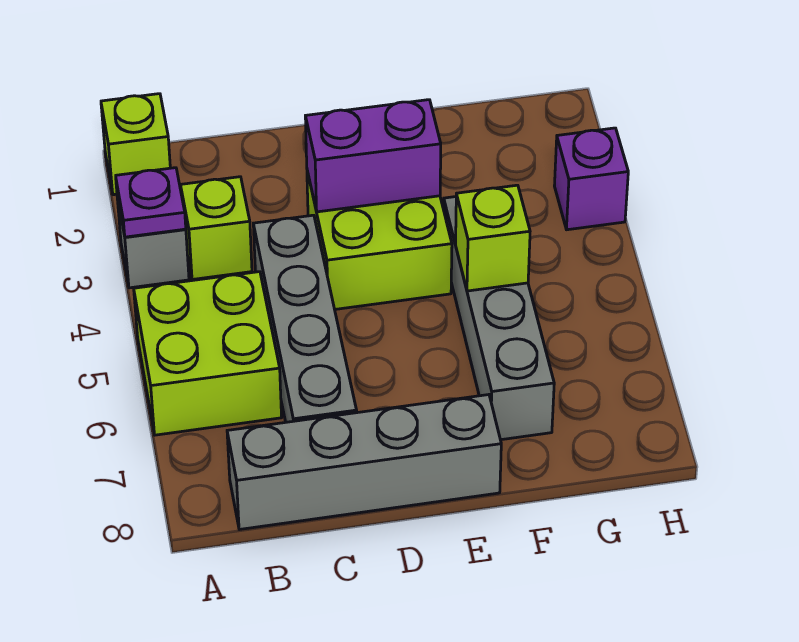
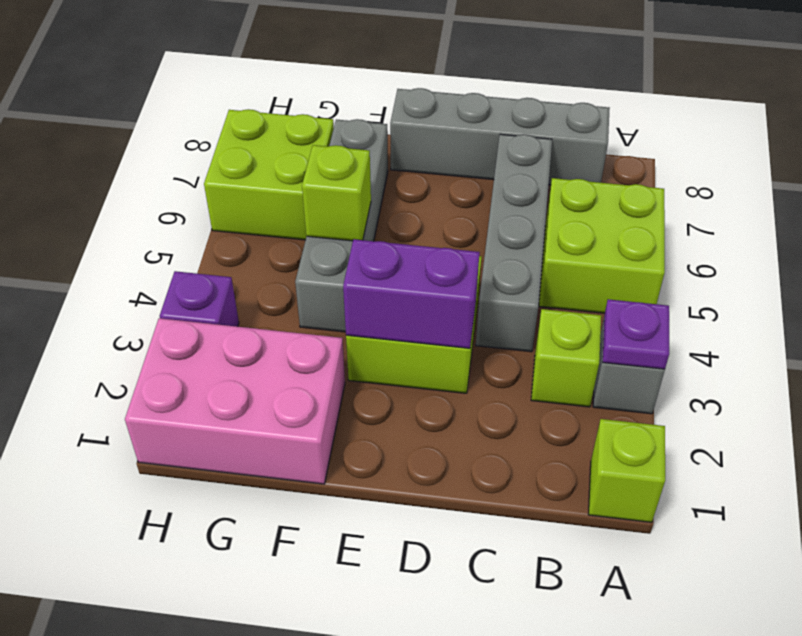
none -> pink 2x3 brick [125,318,345,484]
none -> lime 2x2 brick [204,109,334,240]

